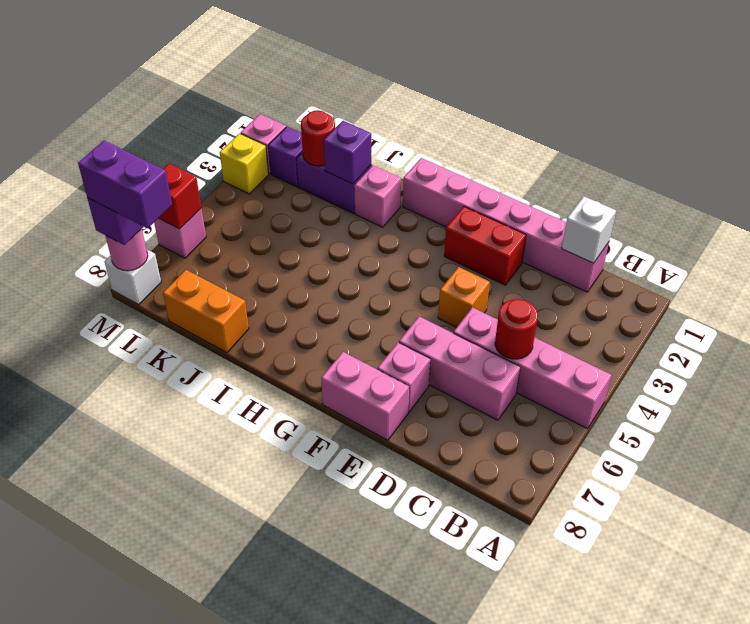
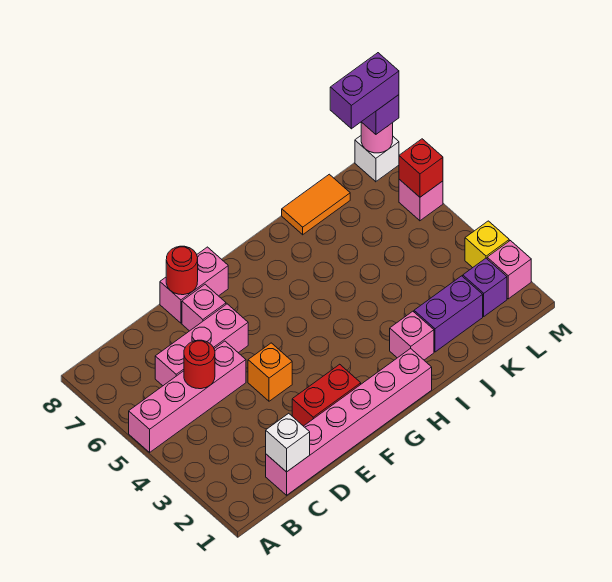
purple 1x1 brick [324,121,371,184] -> none
orange 1x2 brick [163,270,249,353] -> orange 1x2 tile [282,174,350,235]
red 1x1 round brick [301,110,335,166] -> red 1x1 round brick moved to [166,246,198,295]

